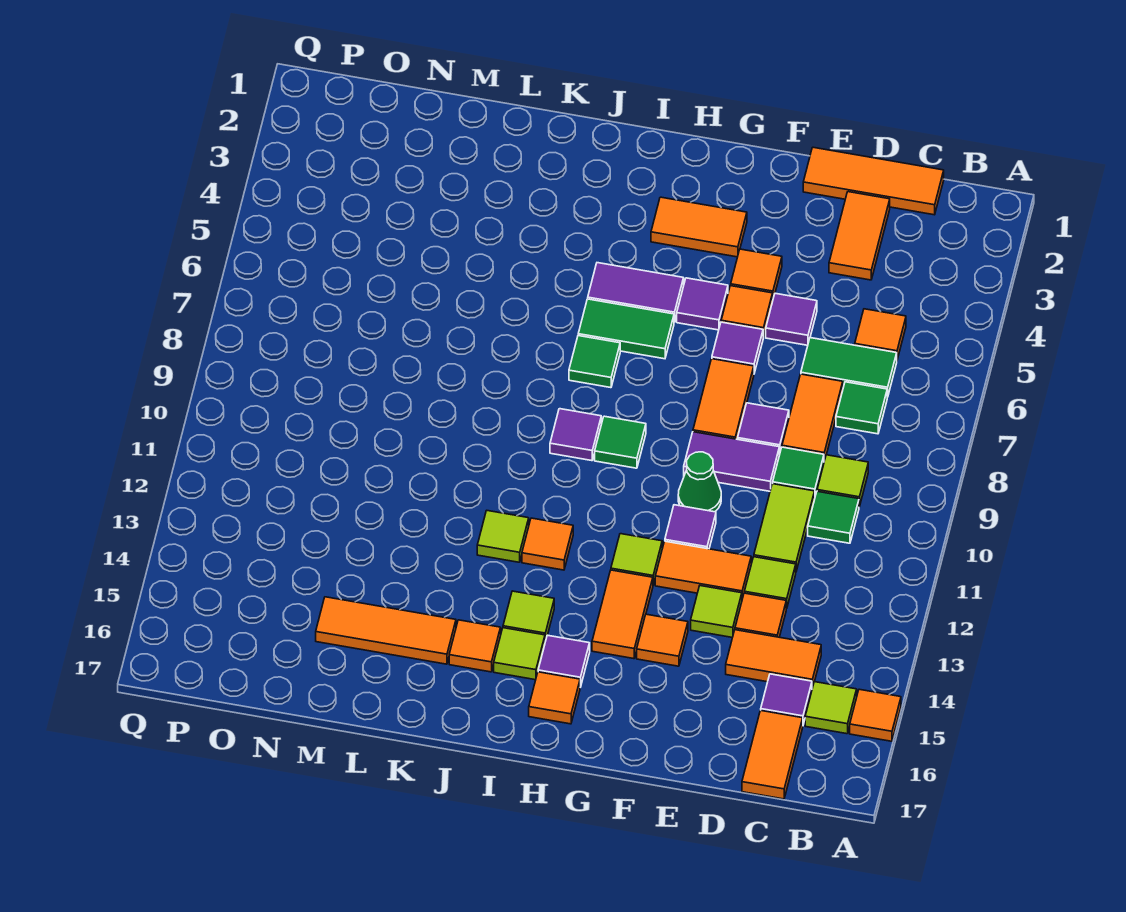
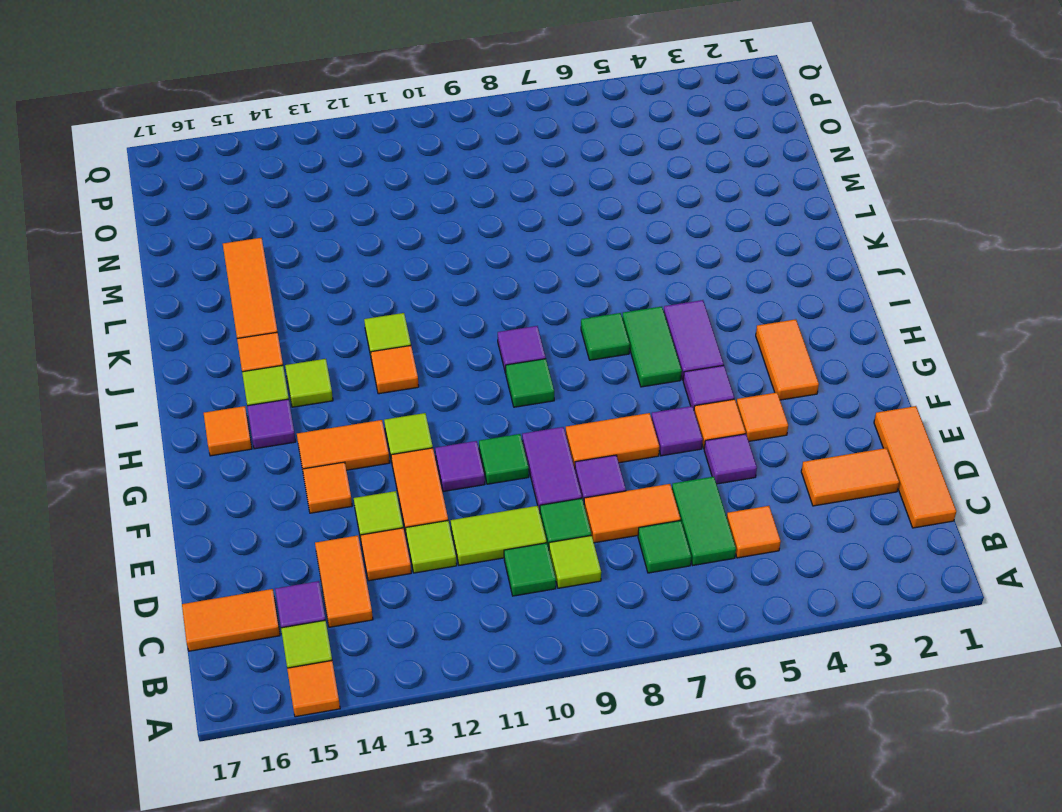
green 1x1 cone [678,452,721,512] -> green 1x1 tile [479,434,529,484]

